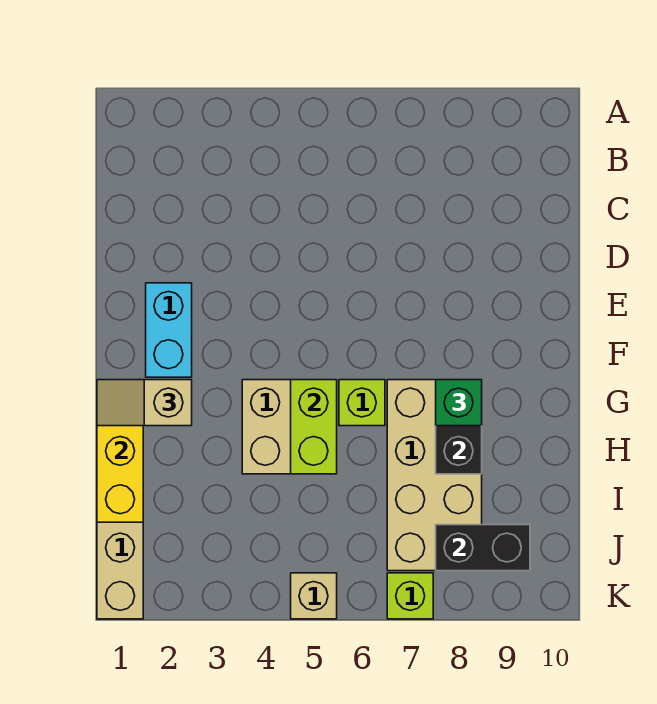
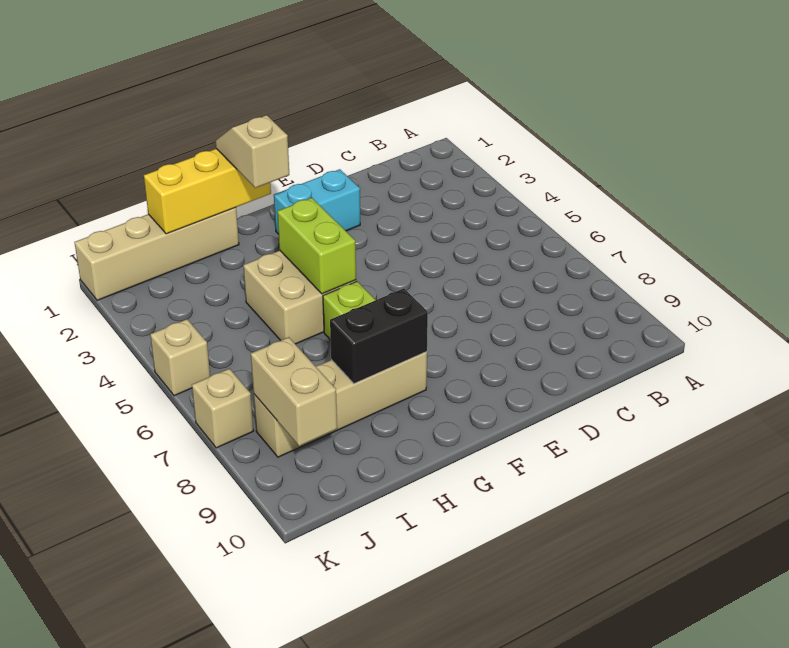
lime 1x2 brick [291,380,337,474] -> lime 1x2 brick turned to [277,198,356,294]
tan 2x4 brick [387,380,482,571] -> tan 1x4 brick [254,352,427,457]
green 1x1 brick [436,380,482,426] -> none
black 1x2 brick [436,525,530,571] -> tan 1x2 brick [251,337,337,446]
lime 1x1 brick [387,573,433,619] -> tan 1x1 brick [192,369,253,448]

